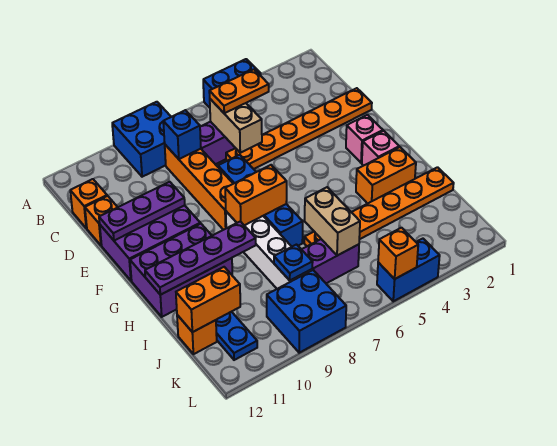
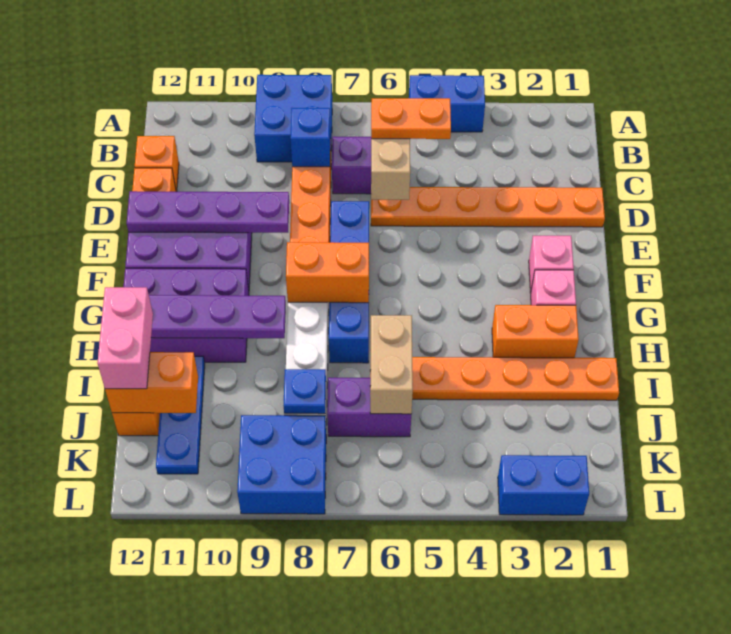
purple 1x3 plate [99,182,185,241] -> purple 1x4 plate [127,191,289,233]
none -> pink 1x2 brick [97,287,153,389]
blue 1x2 brick [377,239,440,301] -> blue 1x2 brick moved to [498,455,589,515]
orange 1x1 brick [378,228,418,279] -> none

